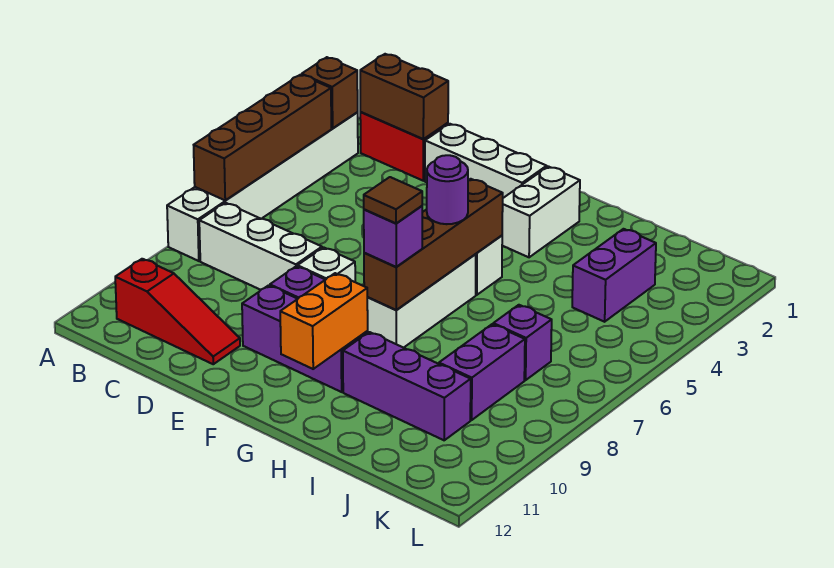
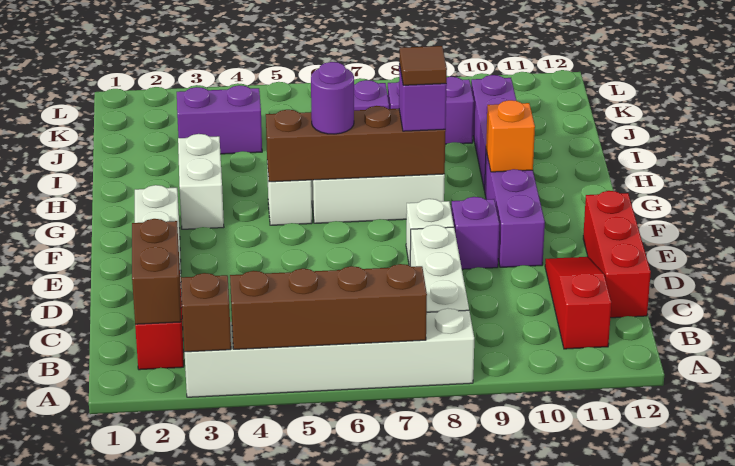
none -> red 1x3 brick [583,191,651,318]
white 1x2 brick [502,166,580,257] -> white 1x2 brick turned to [178,134,224,229]
orange 1x2 brick [280,273,368,369] -> orange 1x1 brick [486,100,535,172]

